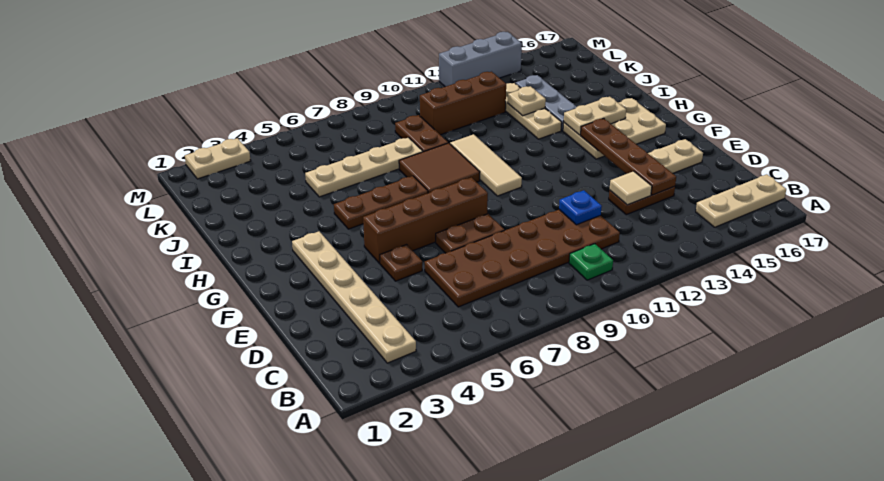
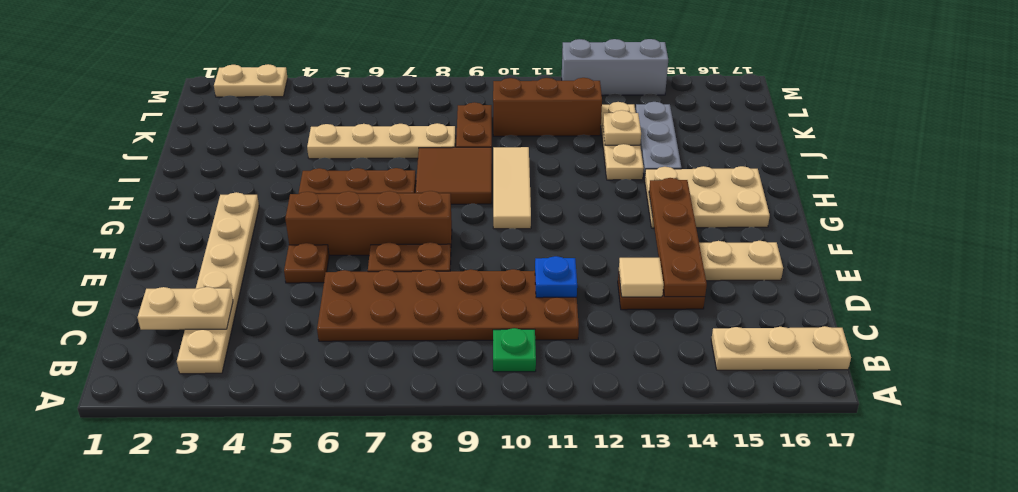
tan 1x2 plate [564,97,626,135] -> tan 1x2 plate moved to [138,287,233,330]

